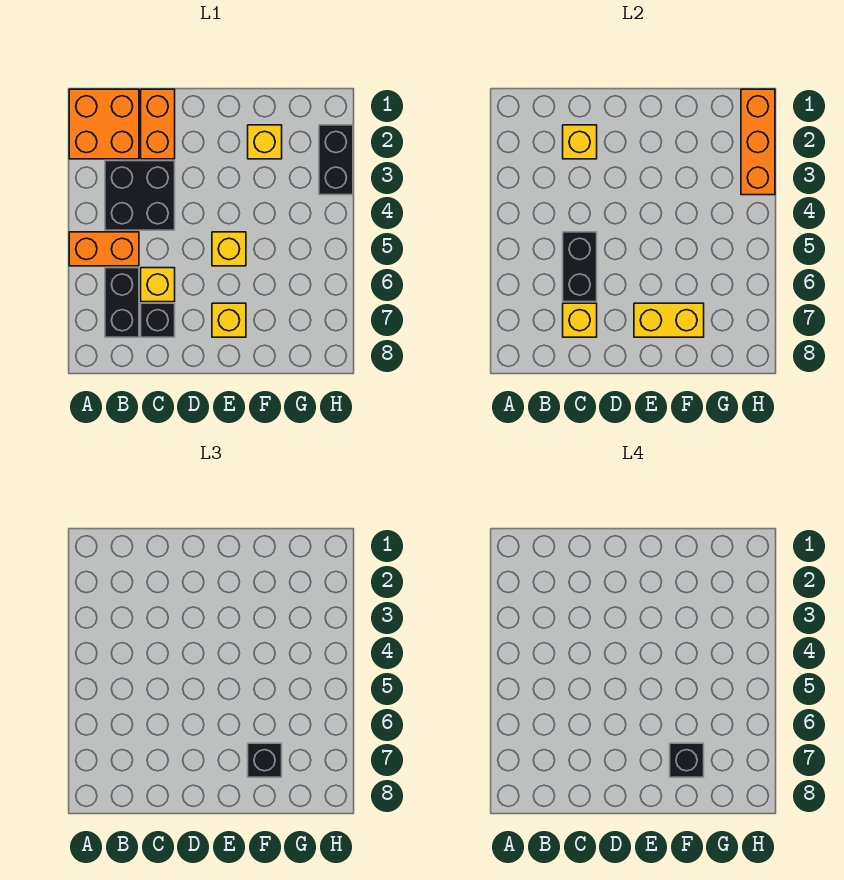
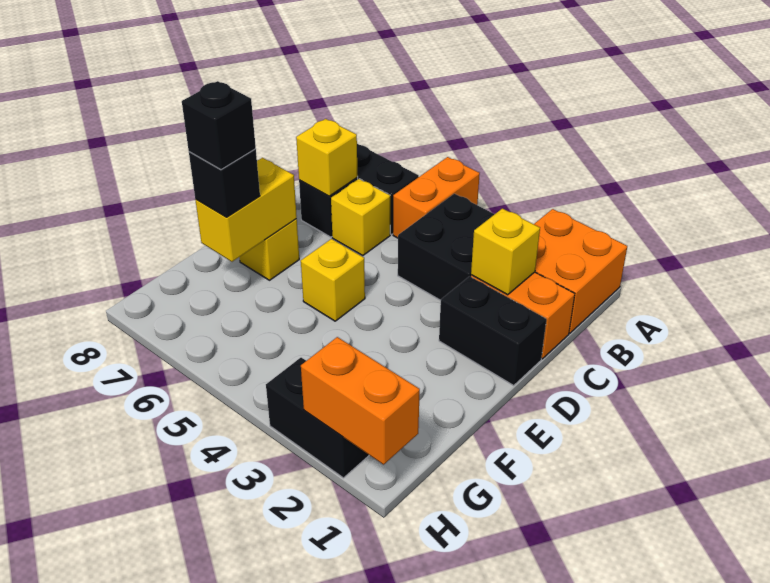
black 1x2 brick [563,232,597,302] -> black 1x2 brick moved to [439,276,546,386]
yellow 1x1 brick [248,125,282,159] -> none
orange 1x3 brick [741,89,775,195] -> orange 1x2 brick [301,337,420,465]

